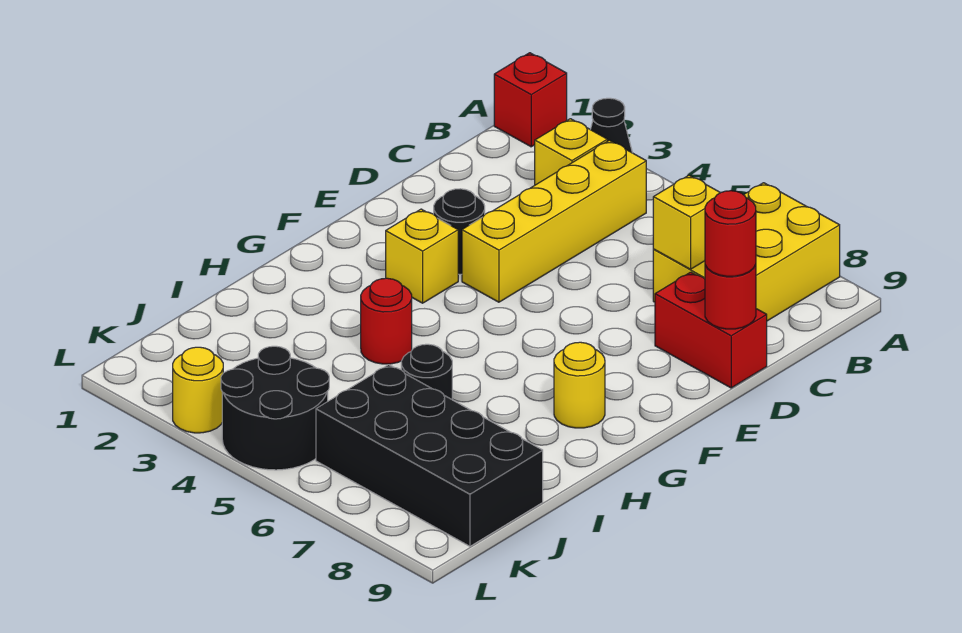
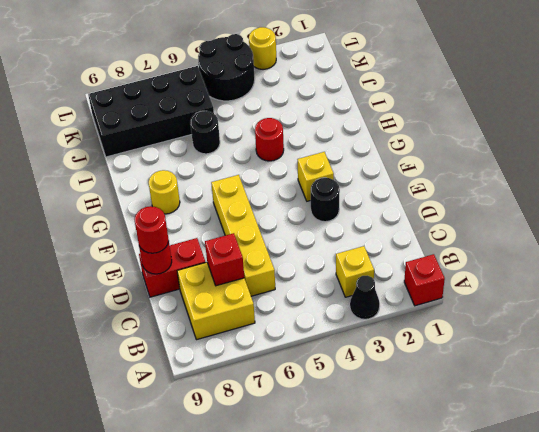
yellow 2x3 brick [653,183,840,321] -> yellow 2x2 brick [177,262,255,340]
yellow 1x4 brick [462,140,646,302] -> yellow 1x4 brick moved to [211,175,275,296]
yellow 1x1 brick [653,175,720,269] -> red 1x1 brick [205,233,244,286]

